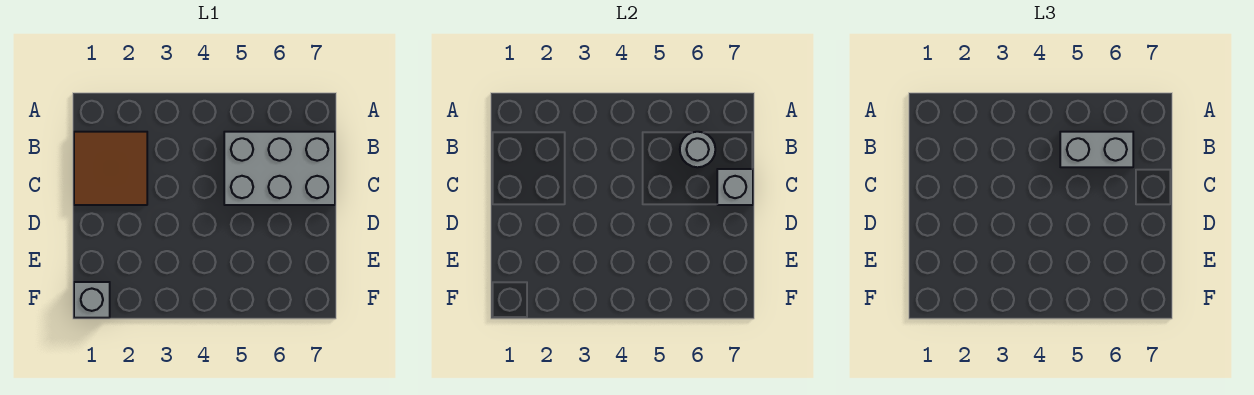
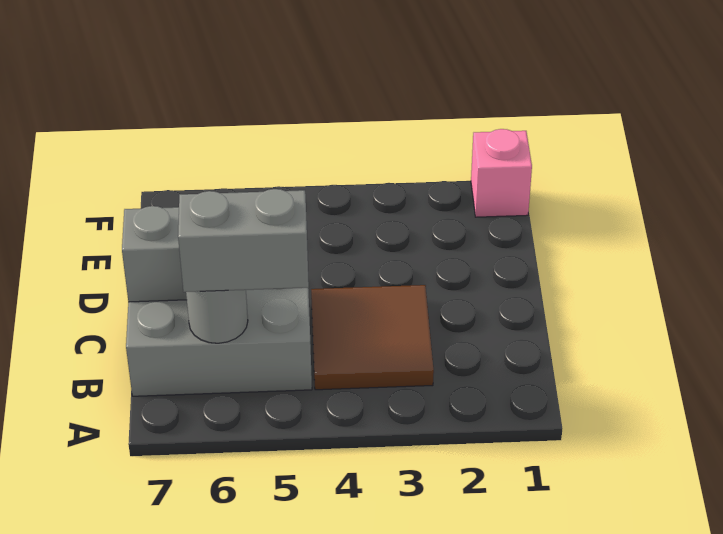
brown 2x2 tile [74,132,147,205] -> brown 2x2 tile moved to [311,285,434,390]
grey 1x1 brick [74,282,110,318] -> pink 1x1 brick [471,129,532,217]

